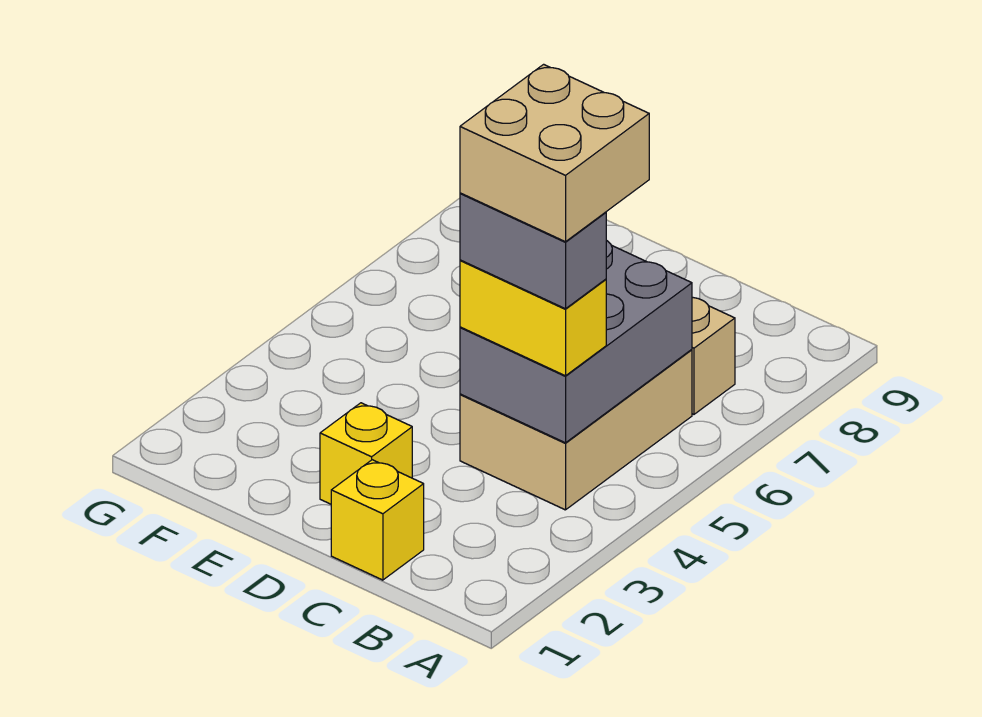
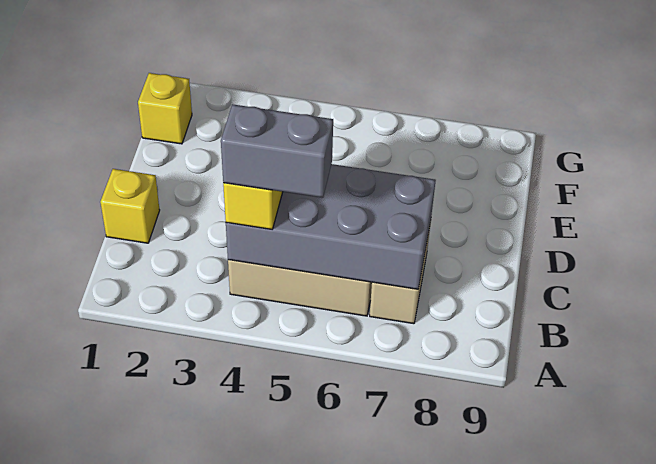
grey 2x3 brick [460,240,692,443] -> grey 2x4 brick [226,164,436,289]
grey 1x2 brick [460,193,606,309] -> grey 1x2 brick turned to [221,104,333,198]
tan 2x2 brick [460,64,649,242] -> none
yellow 1x1 brick [320,403,412,504] -> yellow 1x1 brick moved to [138,73,192,144]

